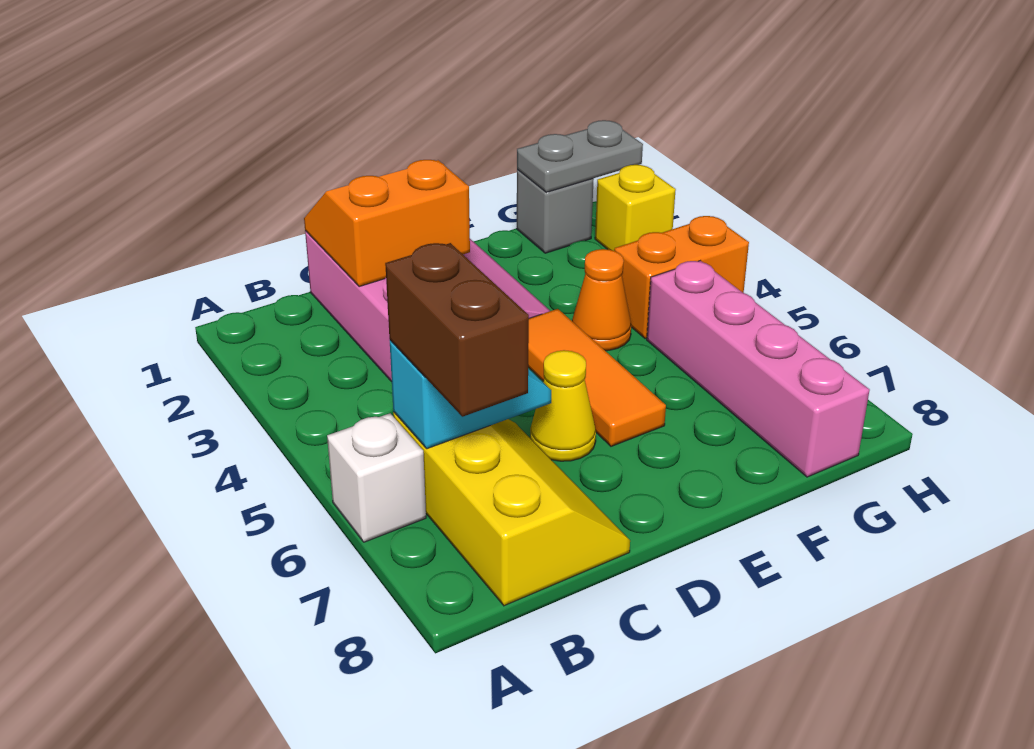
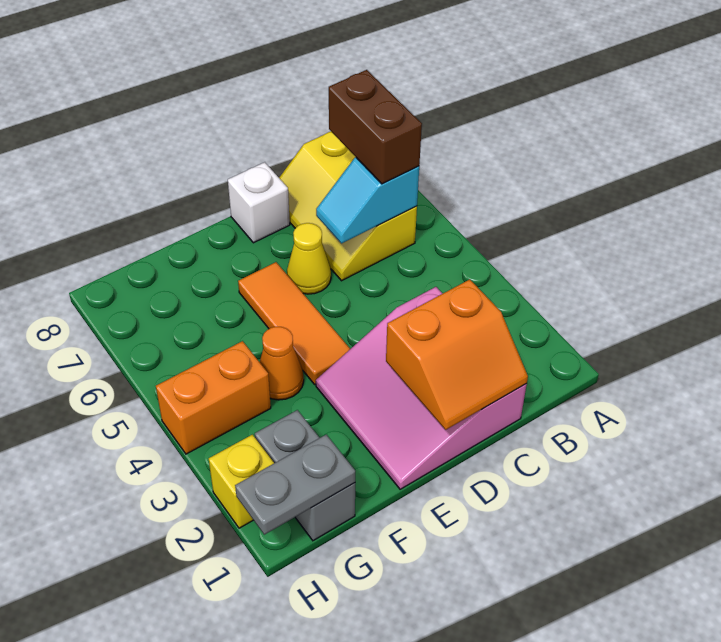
white 1x1 brick [327,413,426,542] -> white 1x1 brick moved to [228,162,290,243]
grey 1x1 brick [517,169,594,253] -> grey 1x2 brick [255,410,355,541]
pink 1x4 brick [647,261,870,477] -> none

